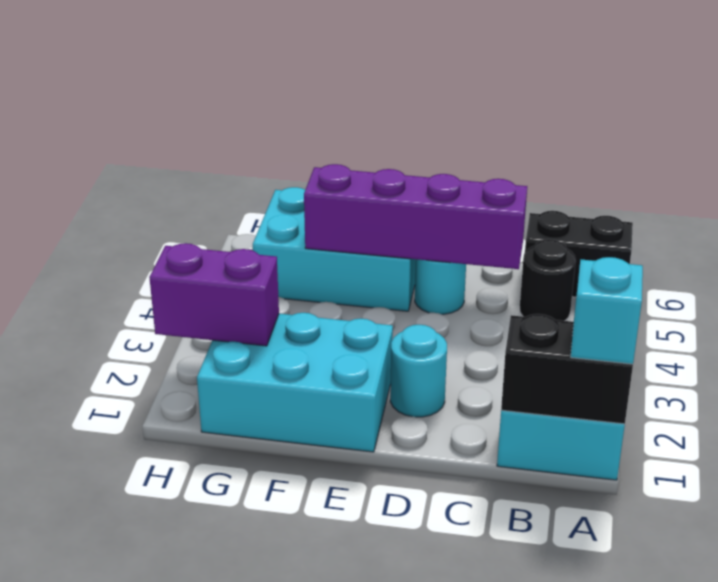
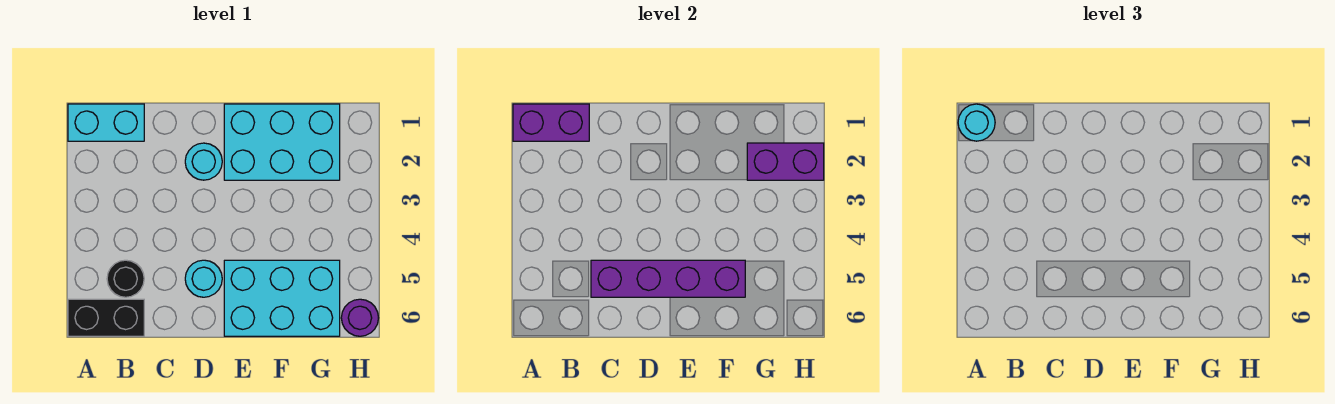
black 1x2 brick [501,314,633,424] -> purple 1x2 brick [513,104,589,141]
cyan 1x1 brick [571,257,643,364] -> cyan 1x1 round brick [958,104,995,141]
none -> purple 1x1 round brick [341,299,378,336]

